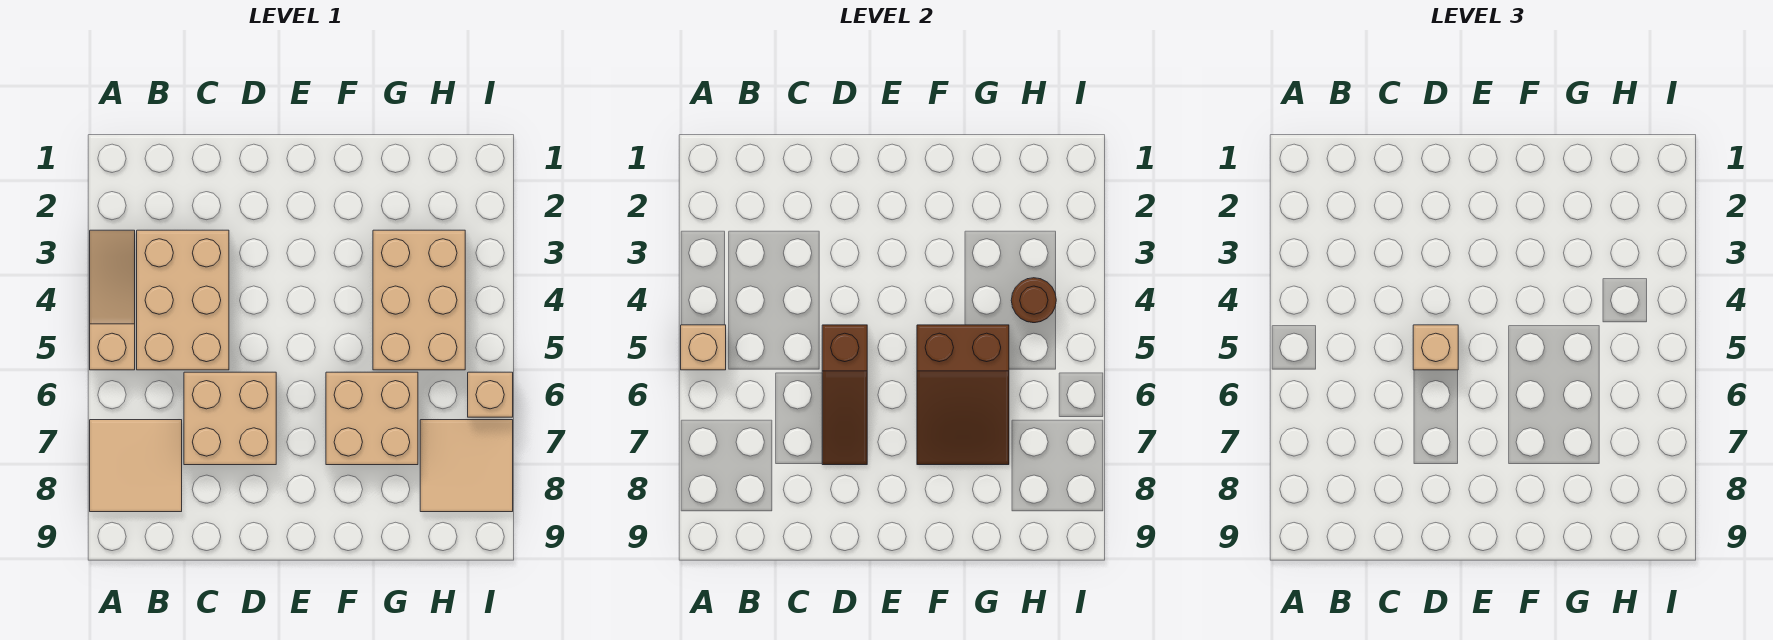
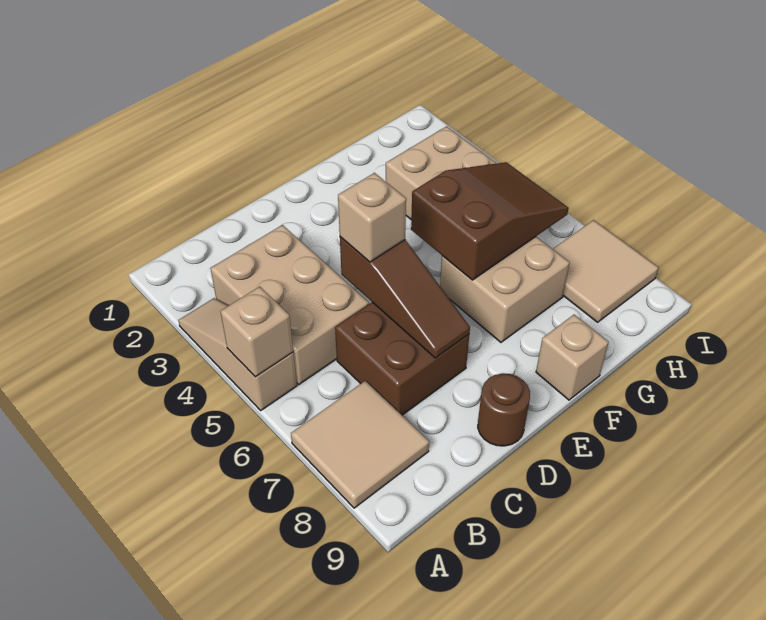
tan 2x2 brick [184,372,276,465] -> brown 2x2 brick [335,302,469,415]
brown 2x3 slope [917,325,1009,465] -> brown 2x3 slope turned to [411,162,569,280]
brown 1x1 round brick [1011,278,1056,323] -> brown 1x1 round brick moved to [478,373,530,446]
tan 1x1 brick [468,372,513,417] -> tan 1x1 brick moved to [536,315,609,400]

